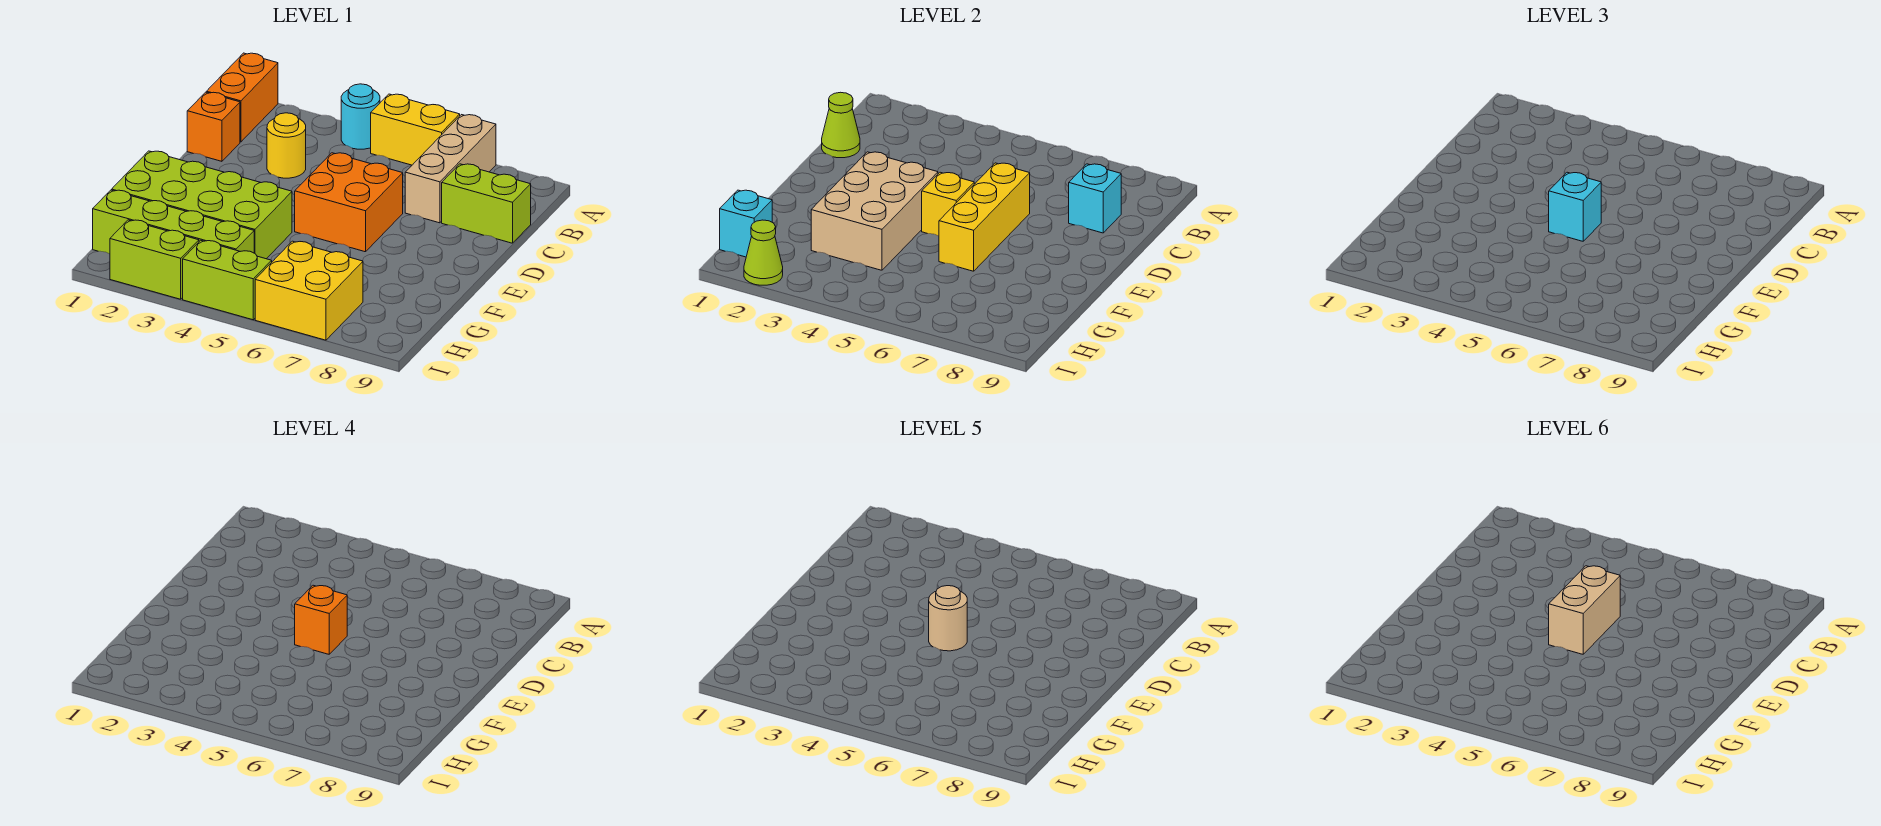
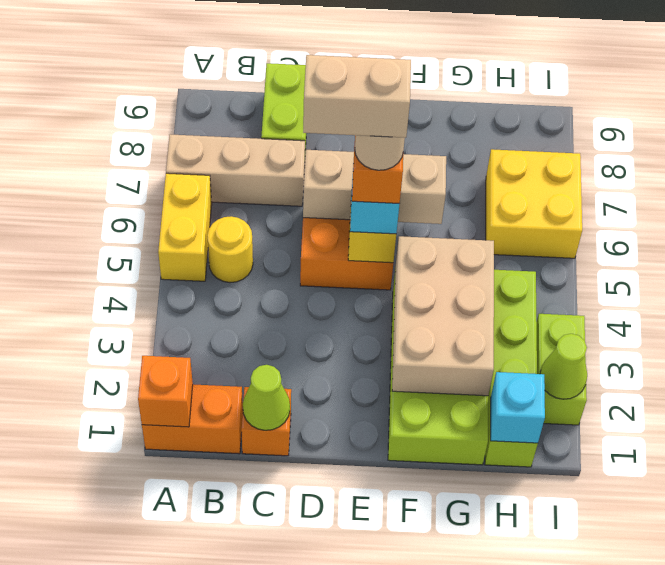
none -> orange 1x1 brick [138,356,193,427]
cyan 1x1 round brick [341,84,380,149] -> none
yellow 1x1 round brick [267,113,306,178] -> yellow 1x1 round brick moved to [207,216,253,283]
cyan 1x1 brick [1069,164,1121,233] -> none
yellow 1x3 brick [939,163,1030,271] -> tan 1x3 brick [303,150,446,224]
tan 2x3 brick [811,152,938,270] -> tan 2x3 brick turned to [392,236,494,396]
lime 1x2 brick [183,240,272,320] -> none

